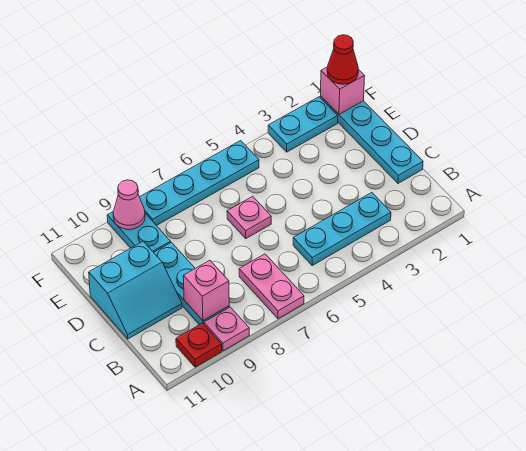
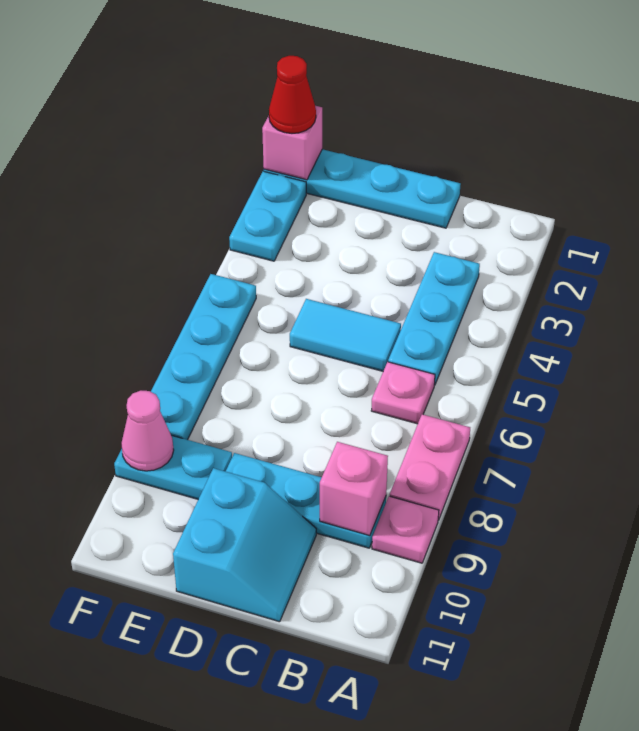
pink 1x2 plate [239,254,304,319] -> pink 1x2 plate turned to [390,414,470,520]
red 1x1 plate [176,323,222,367] -> none
none -> cyan 1x2 tile [290,299,401,371]
pink 1x1 plate [227,196,271,238] -> pink 1x1 plate moved to [371,362,435,424]

